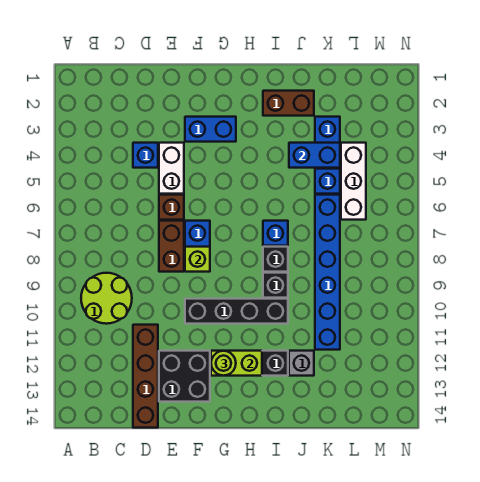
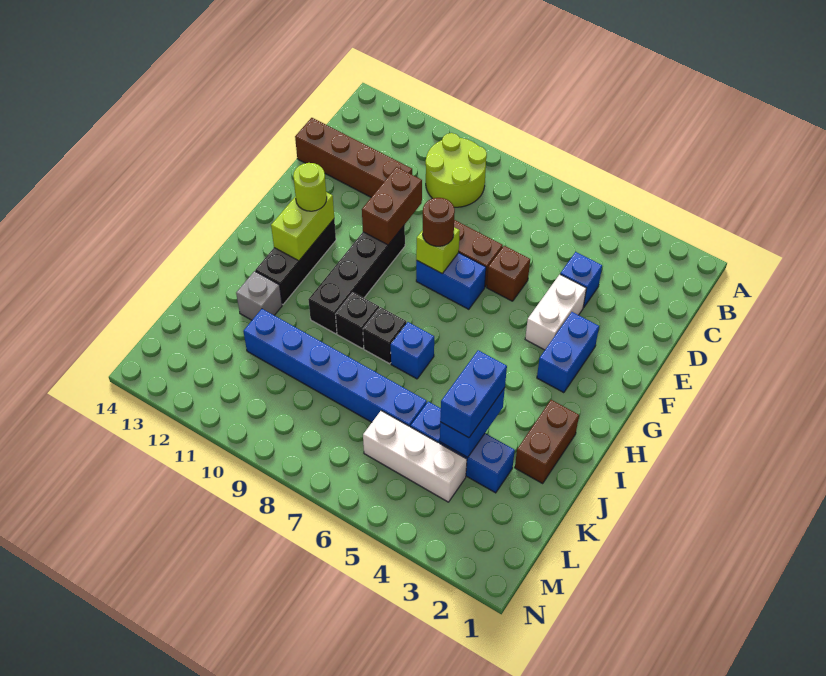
white 1x2 brick [159,143,184,194] -> white 1x2 brick turned to [525,274,586,350]
none -> brown 1x2 brick [362,167,422,245]
black 2x2 brick [159,351,210,402] -> none
none -> brown 1x1 round brick [423,198,455,246]
none -> blue 1x2 brick [440,350,507,438]

